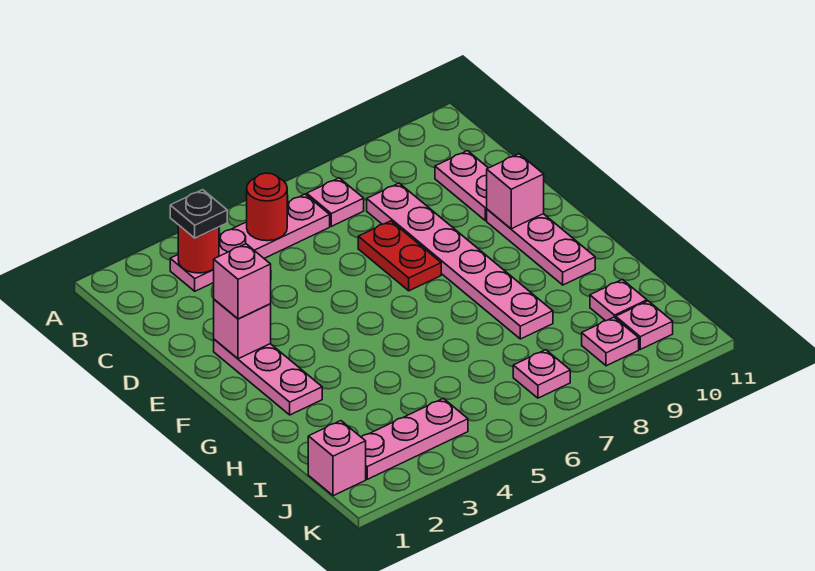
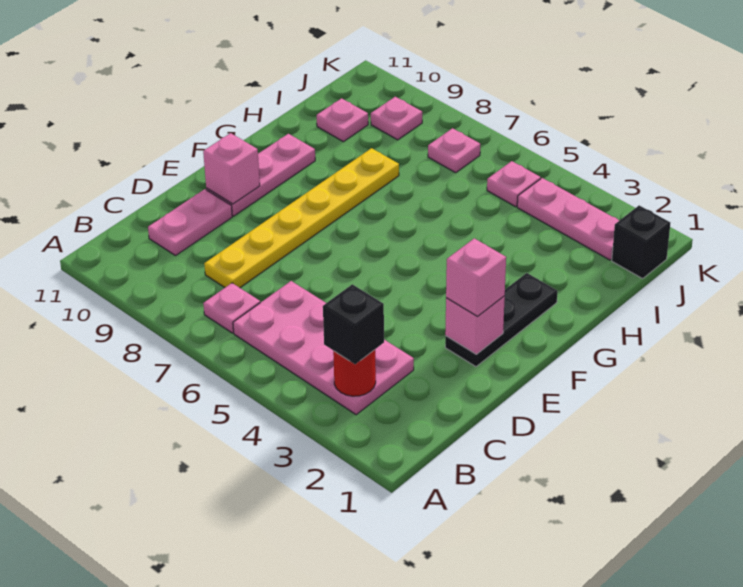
pink 1x4 plate [170,194,330,291] -> pink 2x4 plate [233,281,414,415]
black 1x1 plate [170,190,227,238] -> black 1x1 brick [323,284,384,364]
red 1x1 round brick [247,173,287,241] -> none
pink 1x6 plate [367,183,553,339] -> yellow 1x6 plate [204,148,399,288]
red 1x2 plate [358,221,441,291] -> none
pink 1x3 plate [214,339,322,415] -> black 1x3 plate [445,273,558,367]
pink 1x1 brick [308,421,366,496] -> black 1x1 brick [612,205,670,278]
pink 1x1 plate [616,301,673,349] -> pink 1x1 plate moved to [487,161,541,207]

